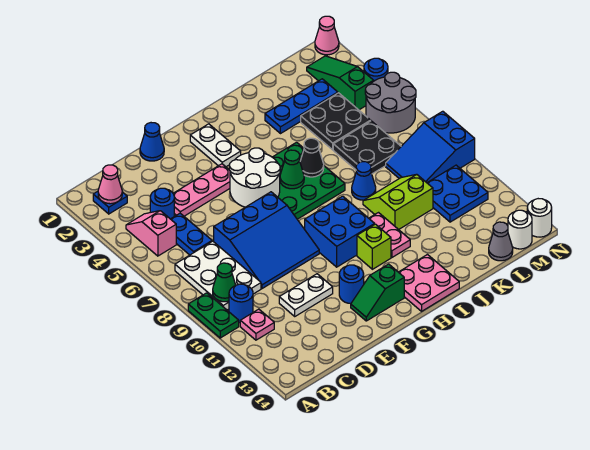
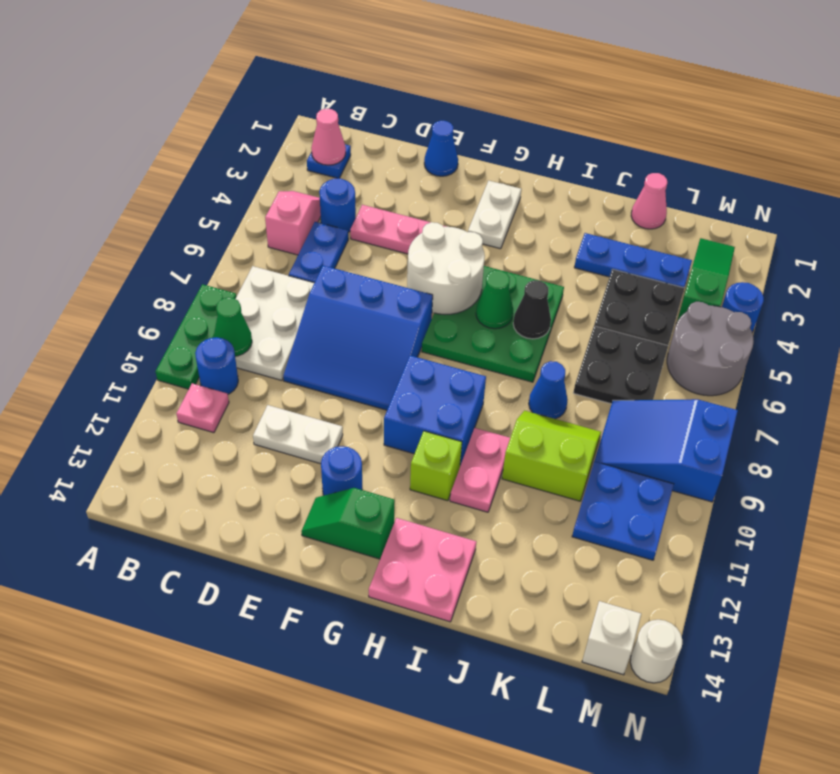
green 1x2 plate [188,293,239,338] -> green 1x3 plate [156,284,237,389]
grey 1x1 cone [489,222,513,261] -> none
white 1x1 round brick [508,210,532,249] -> white 1x1 brick [582,601,641,675]
pink 1x1 cone [315,16,339,55] -> pink 1x1 cone moved to [631,173,667,229]

